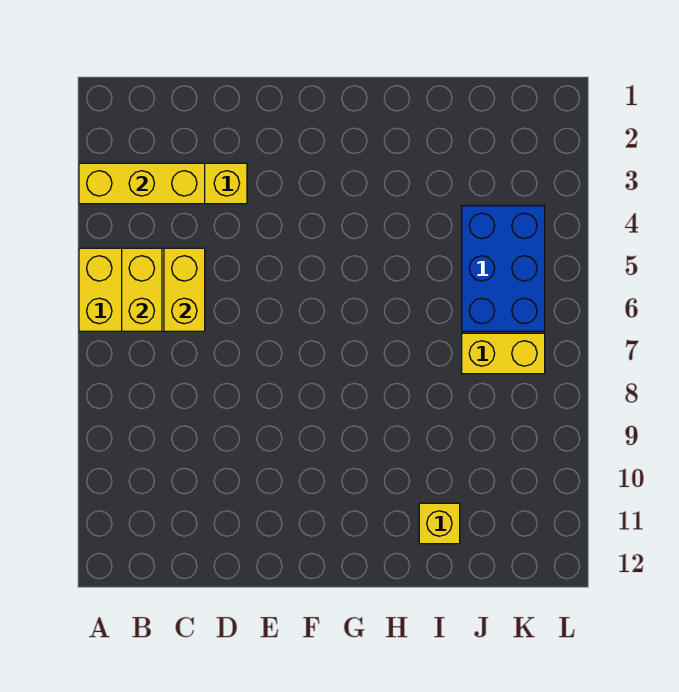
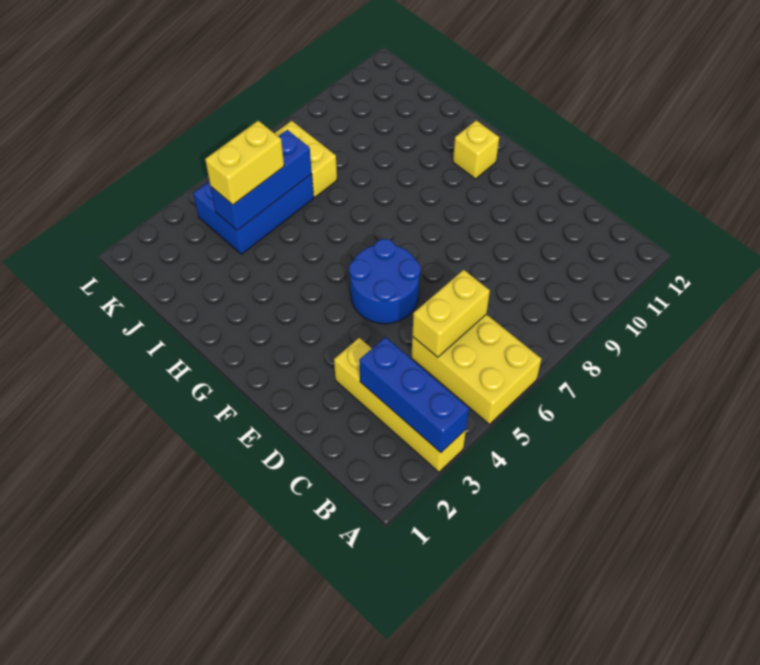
yellow 1x3 brick [79,163,205,204] -> blue 1x3 brick [359,337,469,452]
yellow 1x2 brick [122,248,162,331] -> yellow 1x2 brick moved to [205,121,284,205]
none -> blue 2x2 round brick [349,239,420,324]
yellow 1x1 brick [419,503,460,544] -> yellow 1x1 brick moved to [453,120,499,179]
none -> blue 1x3 brick [211,130,312,230]

